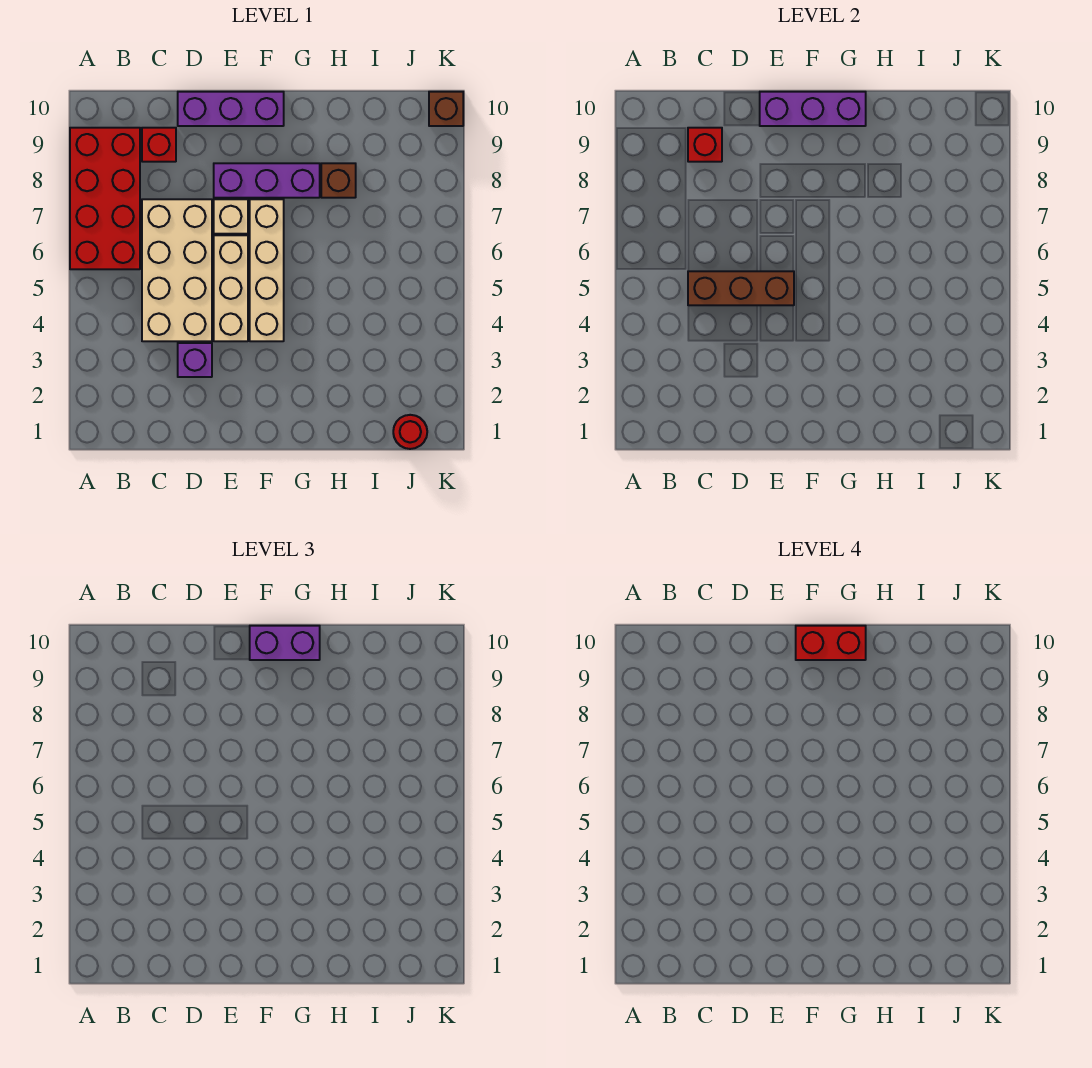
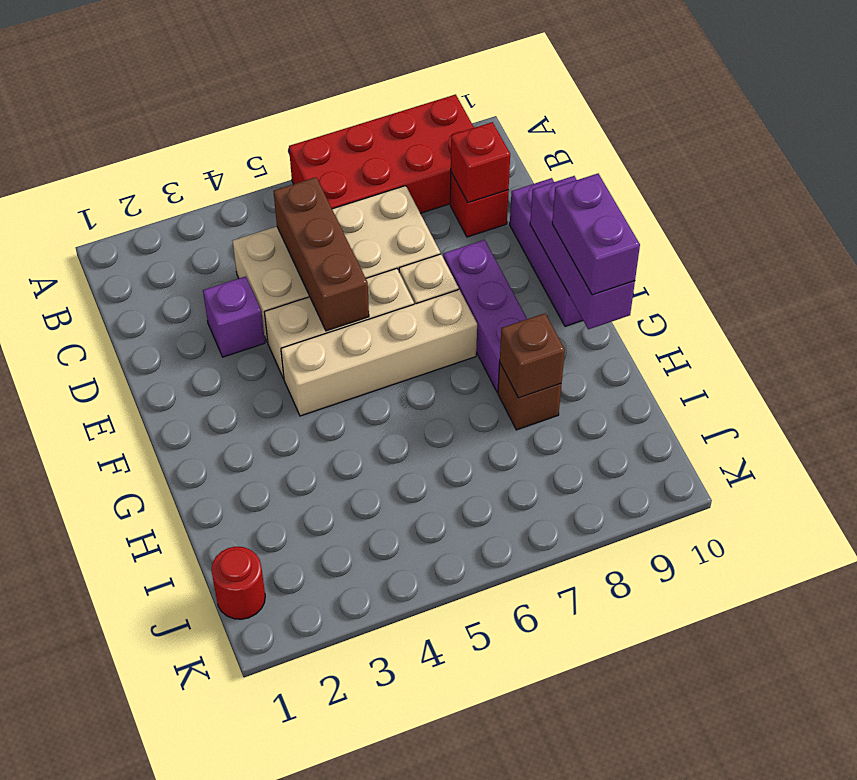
red 1x2 brick [796,626,866,660] -> none
brown 1x1 brick [429,92,463,126] -> brown 1x1 brick moved to [500,313,565,398]

